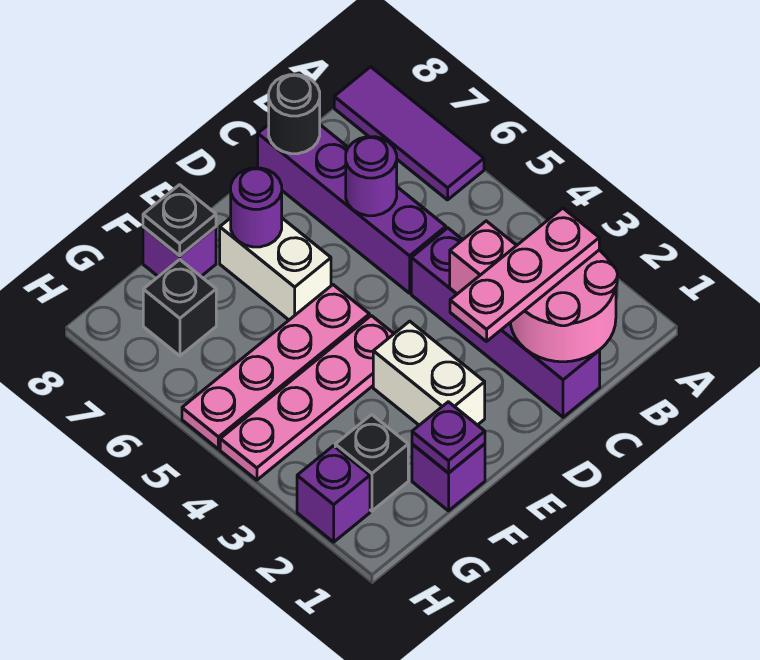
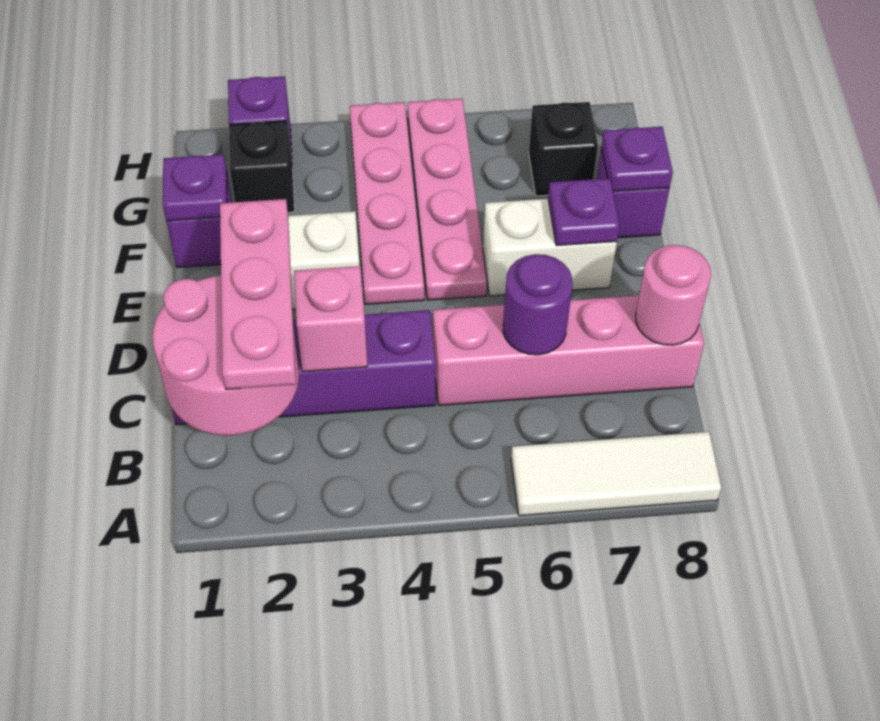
purple 1x3 tile [334,67,484,200] -> white 1x3 tile [511,432,721,516]
purple 1x4 brick [258,125,446,293] -> pink 1x4 brick [433,296,704,405]
black 1x1 round brick [269,75,320,154] -> pink 1x1 round brick [636,245,711,345]
purple 1x1 round brick [231,168,282,247] -> purple 1x1 plate [548,178,619,246]
black 1x1 plate [143,185,216,256] -> purple 1x1 plate [601,127,673,192]

